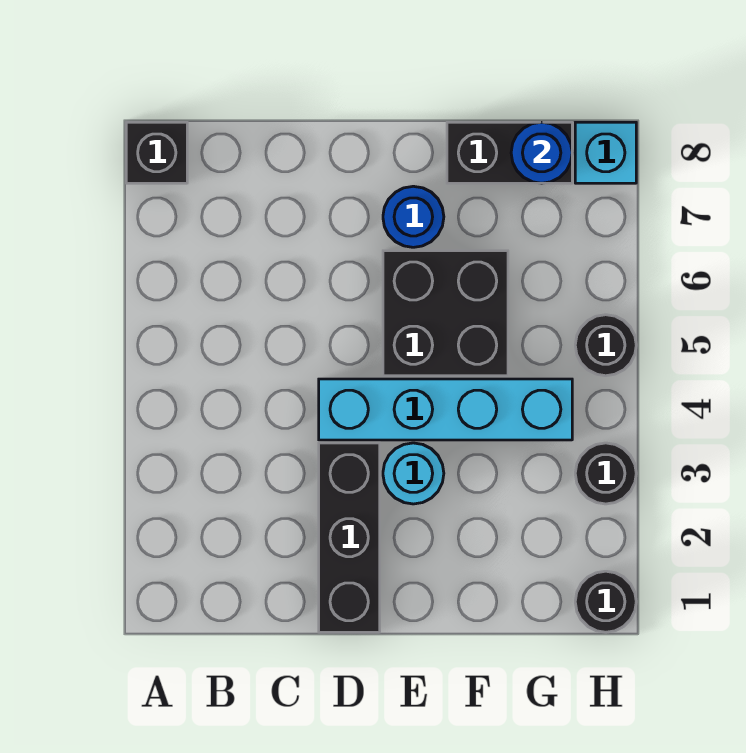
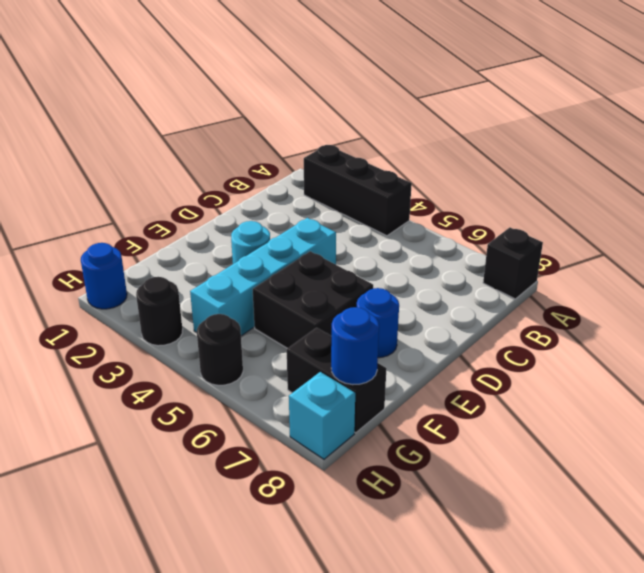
black 1x3 brick [319,443,380,632] -> black 1x3 brick moved to [304,145,412,236]
black 1x2 brick [447,122,572,183] -> black 1x2 brick turned to [287,328,387,433]
black 1x1 round brick [575,571,636,632] -> blue 1x1 round brick [81,243,127,309]

